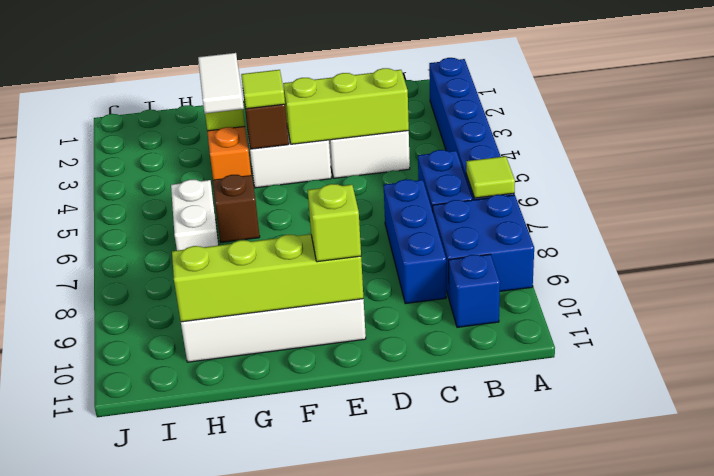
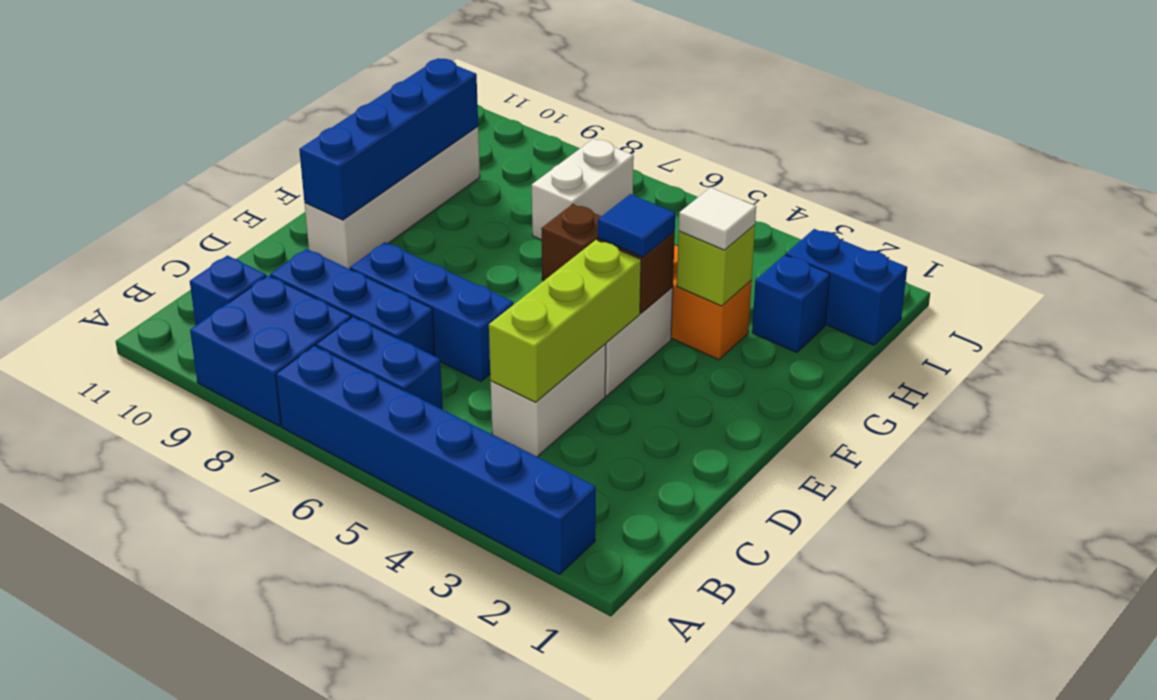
lime 1x1 tile [466,156,515,198] -> none
none -> blue 1x3 brick [350,242,513,381]
lime 1x4 brick [172,234,364,322] -> blue 1x4 brick [299,58,478,220]
lime 1x1 brick [308,184,361,262] -> none
lime 1x1 tile [241,70,285,109] -> blue 1x1 tile [598,194,675,257]
white 1x2 tile [198,53,244,113] -> white 1x1 tile [679,187,756,250]
none -> blue 1x1 brick [752,255,830,353]
white 1x2 brick [171,180,219,251] -> white 1x2 brick turned to [532,139,634,240]
none -> blue 1x2 brick [786,229,907,345]

